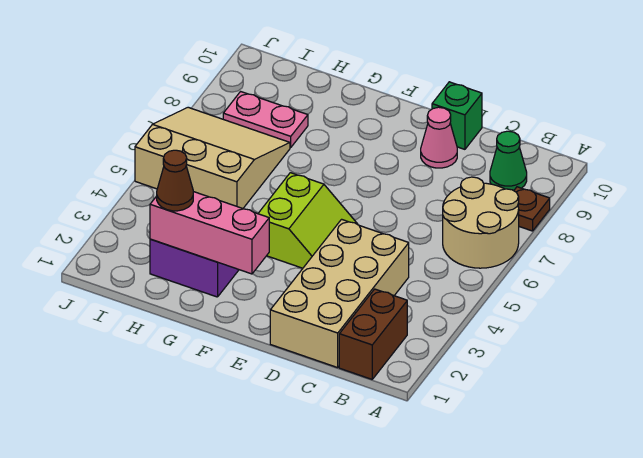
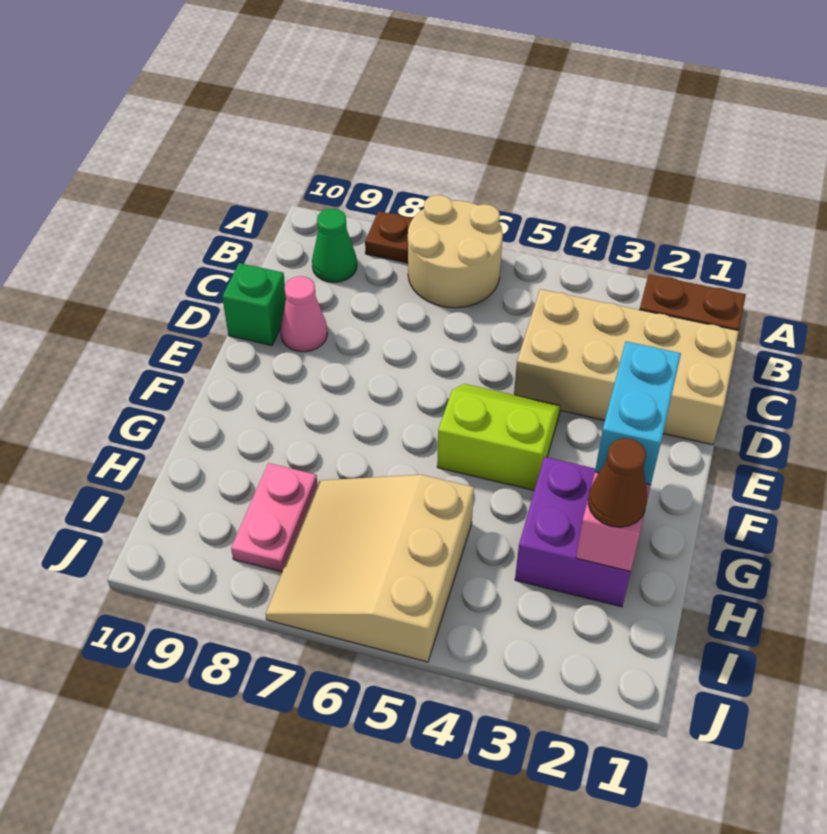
none -> cyan 1x2 brick [595,341,681,485]

